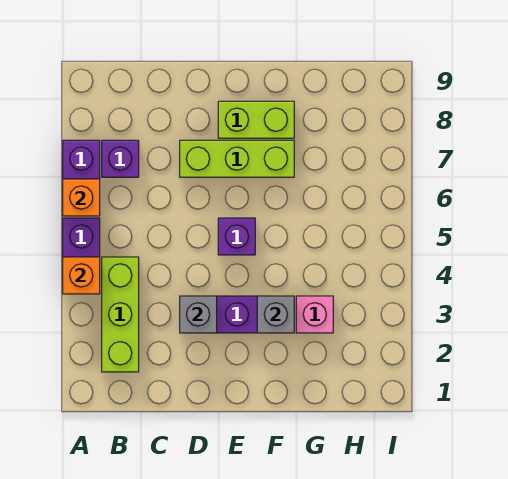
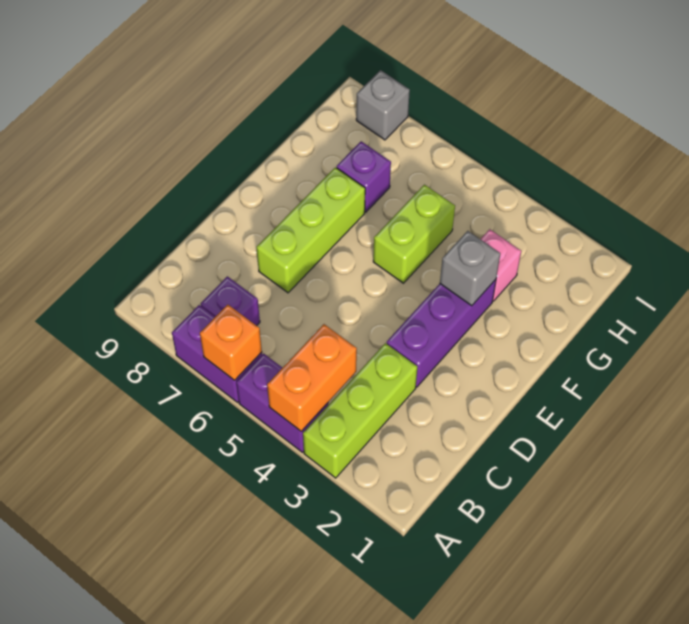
orange 1x1 brick [63,257,100,294] -> orange 1x2 brick [267,324,357,431]
lime 1x3 brick [102,257,139,372] -> lime 1x3 brick turned to [303,343,417,478]
grey 1x1 brick [180,296,217,333] -> grey 1x1 brick moved to [356,70,410,140]
purple 1x1 brick [218,218,255,255] -> purple 1x1 brick moved to [337,141,391,212]
lime 1x2 brick [218,101,294,138] -> lime 1x2 brick moved to [373,185,455,283]

